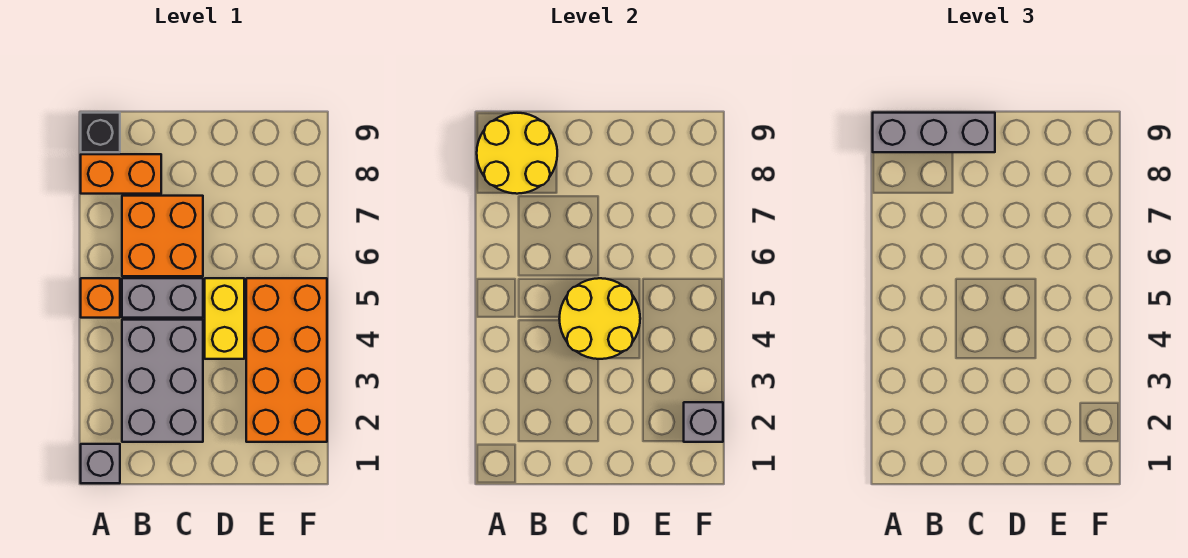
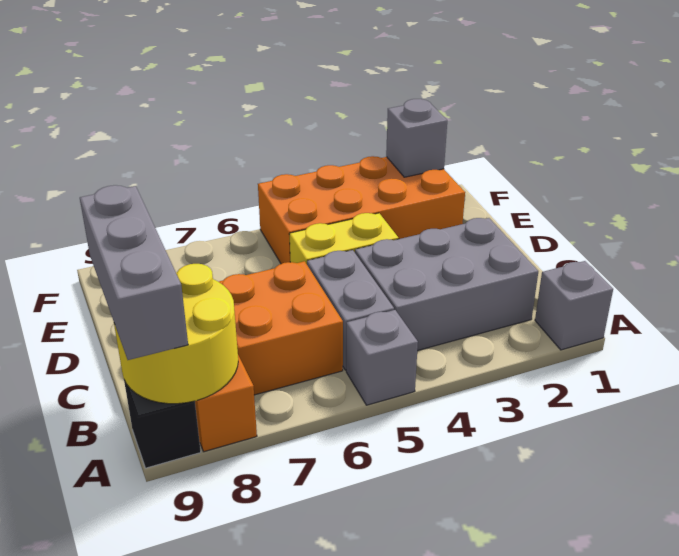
orange 1x1 brick [81,278,120,318] -> grey 1x1 brick [346,310,418,405]
yellow 2x2 round brick [559,278,640,359] -> none

